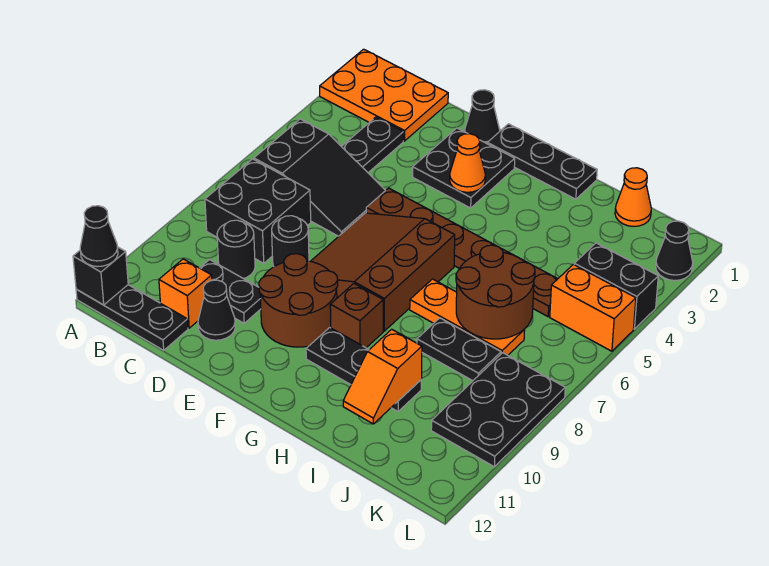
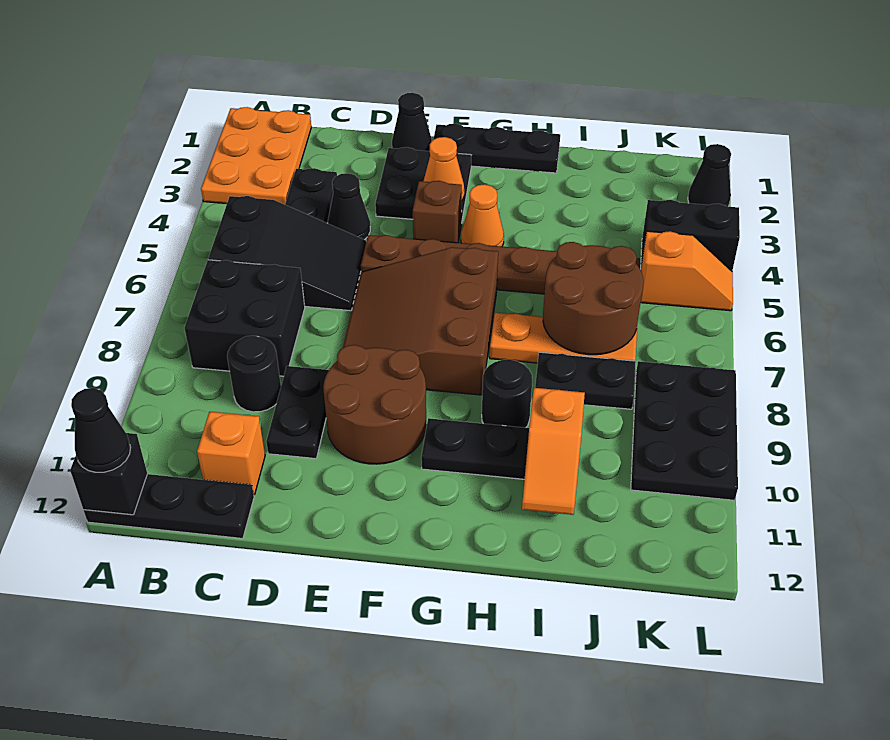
orange 2x3 plate [320,49,448,141] -> orange 2x3 plate turned to [201,107,311,205]
black 1x2 plate [200,260,261,323] -> black 1x2 plate turned to [266,366,329,459]
black 1x1 round brick [272,216,309,266] -> black 1x1 round brick moved to [482,359,532,428]
black 1x1 cone [198,280,235,340] -> black 1x1 cone moved to [328,173,370,240]
brown 1x1 brick [330,284,383,348] -> brown 1x1 brick moved to [413,181,462,243]
orange 1x1 cone [615,168,651,226] -> orange 1x1 cone moved to [461,184,504,246]
orange 1x2 brick [550,264,636,351] -> orange 1x2 slope [641,231,733,311]

